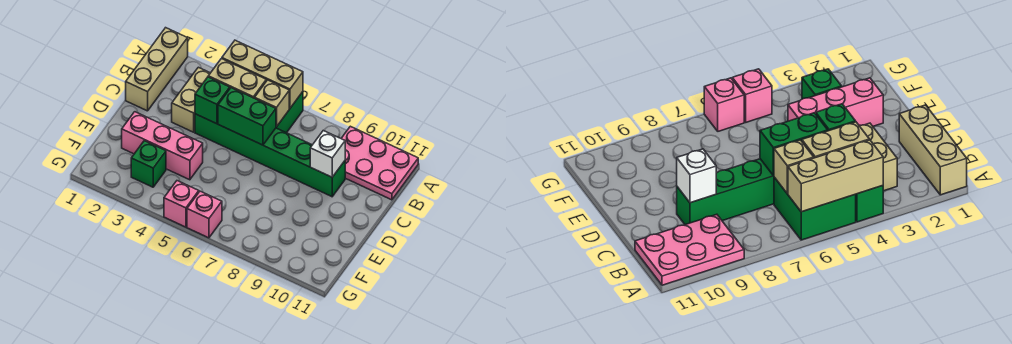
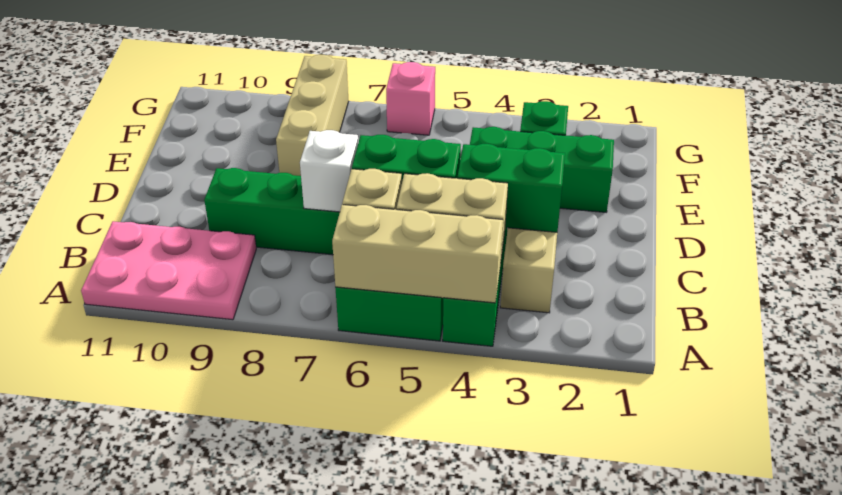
tan 1x3 brick [126,28,188,111] -> tan 1x3 brick moved to [276,55,349,176]
green 1x1 brick [195,77,230,124] -> green 1x2 brick [457,144,565,232]
white 1x1 brick [310,131,345,177] -> white 1x1 brick moved to [300,130,358,212]
pink 1x3 brick [122,112,203,180] -> green 1x3 brick [470,127,614,212]
pink 1x1 brick [164,181,199,227] -> none

